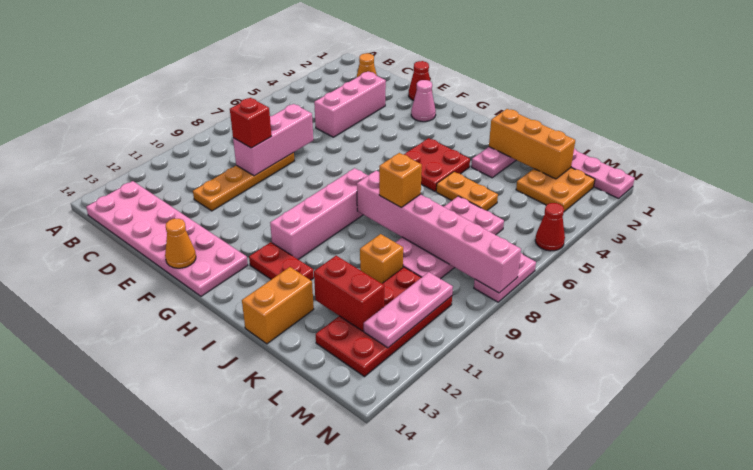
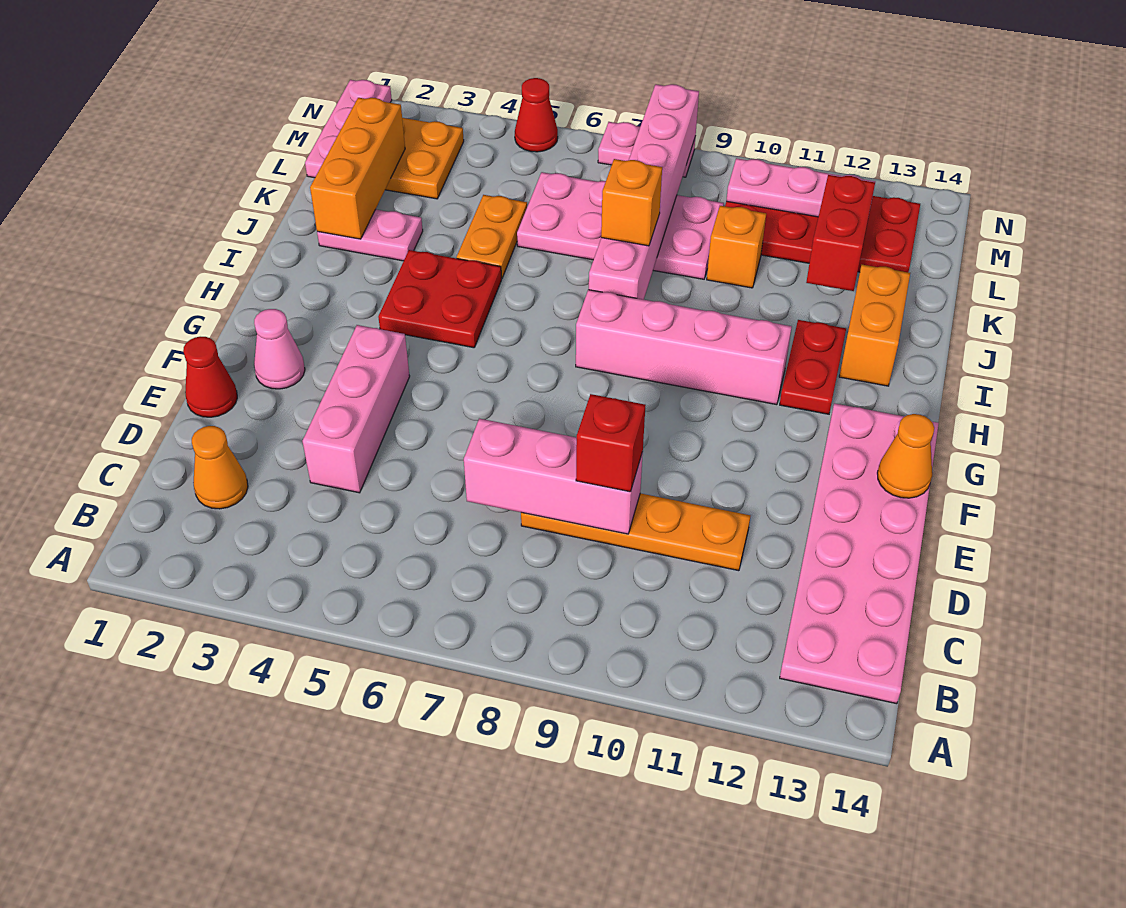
pink 1x3 brick [314,72,386,137] -> pink 1x3 brick turned to [303,325,410,493]
orange 1x2 brick [242,267,314,344] -> orange 1x2 brick turned to [839,265,910,386]

